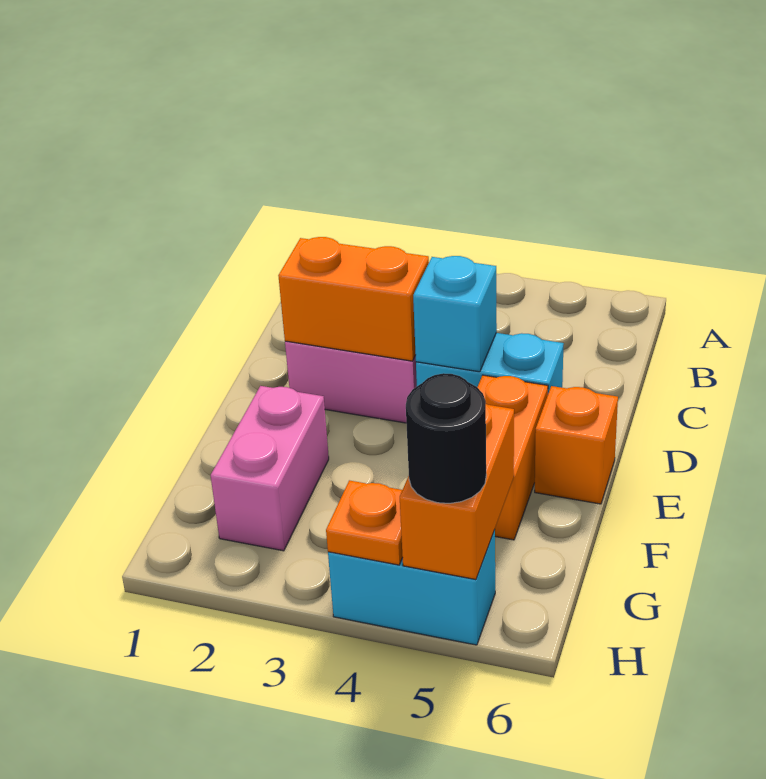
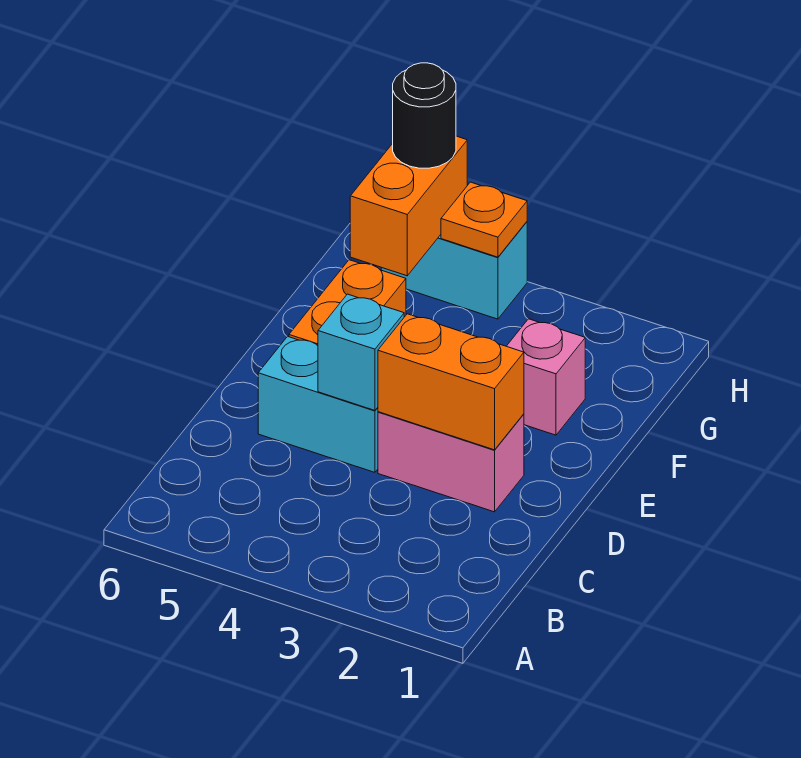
orange 1x1 brick [535,386,618,504] -> none
pink 1x2 brick [210,386,329,551] -> pink 1x1 brick [507,319,585,435]

